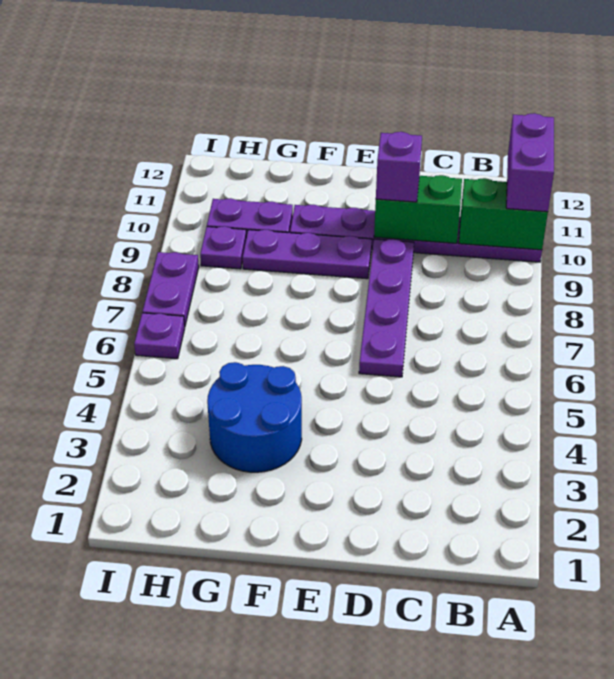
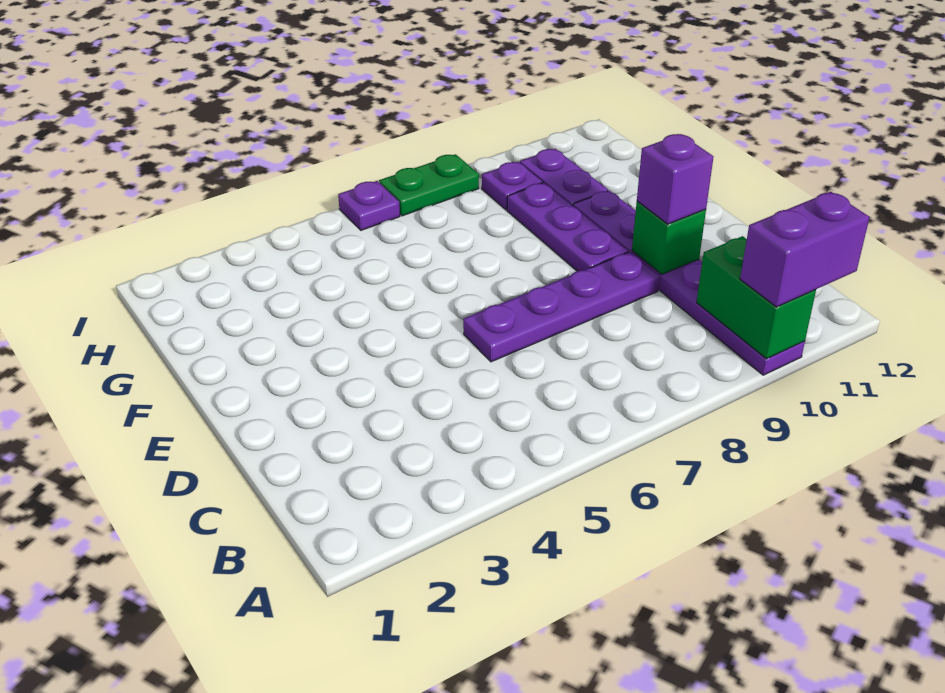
green 1x2 brick [374,175,462,243] -> green 1x1 brick [632,201,706,274]
blue 2x2 round brick [207,362,302,472] -> none
purple 1x2 plate [142,252,199,325] -> green 1x2 plate [379,154,479,216]

